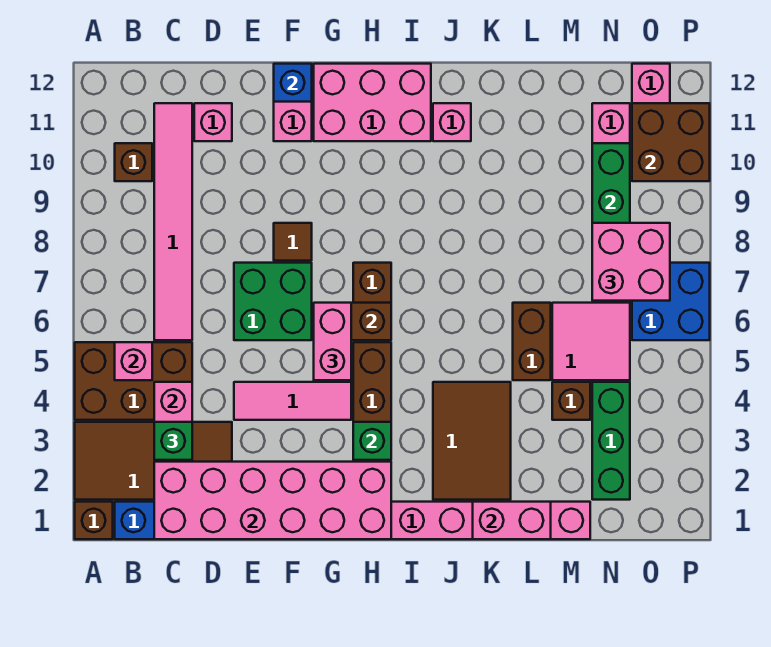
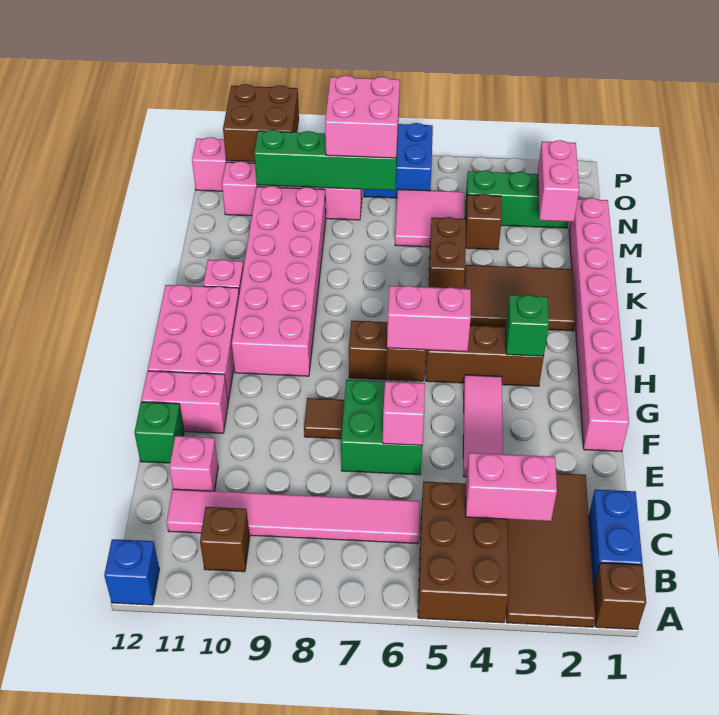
pink 1x1 brick [115,342,152,380] -> pink 1x1 brick moved to [383,381,425,445]
pink 2x6 brick [154,462,391,539] -> pink 2x6 brick moved to [232,186,326,376]
green 1x1 brick [154,422,192,460] -> green 1x1 brick moved to [134,402,184,463]
blue 1x1 brick [274,64,312,102] -> blue 1x1 brick moved to [104,539,159,605]
pink 1x2 brick [473,502,551,539] -> pink 1x2 brick moved to [538,140,579,222]
brown 1x2 brick [513,303,551,380] -> brown 1x2 brick turned to [429,217,466,289]

